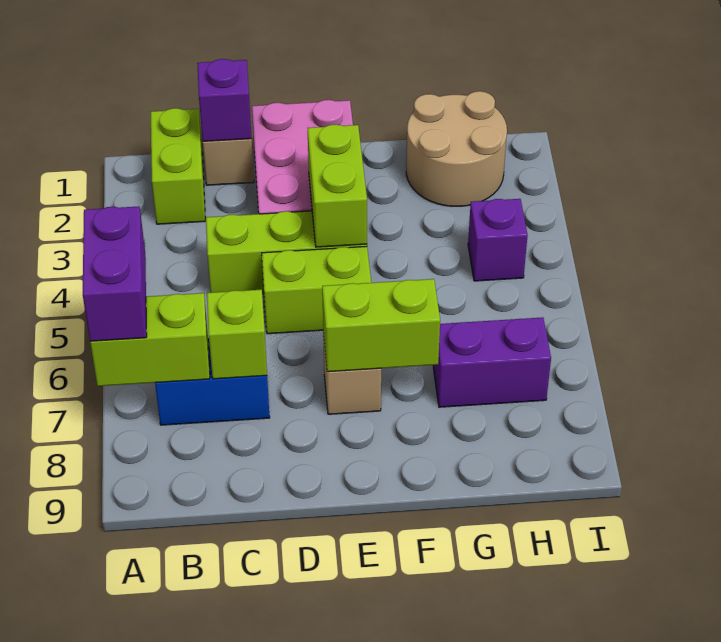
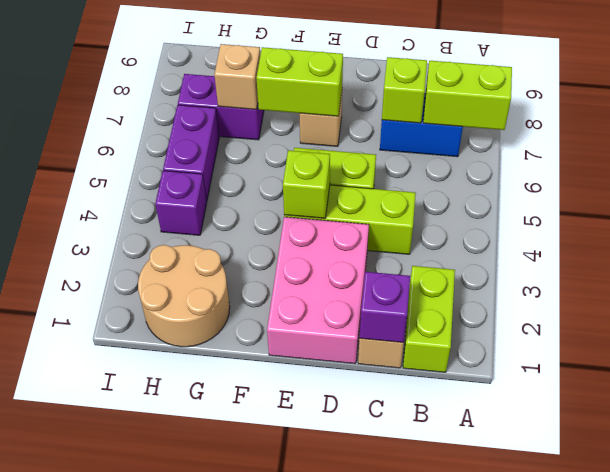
purple 1x2 brick [83,206,147,342] -> purple 1x2 brick moved to [163,105,219,201]
lime 1x2 brick [308,124,367,247] -> lime 1x1 brick [283,150,330,218]
none -> tan 1x1 brick [214,44,260,110]

